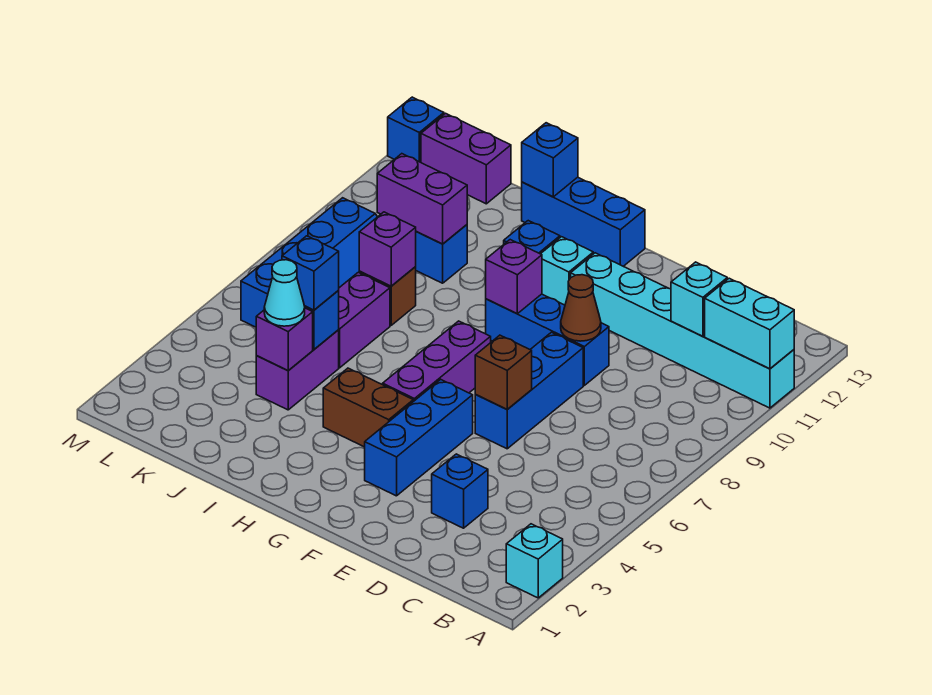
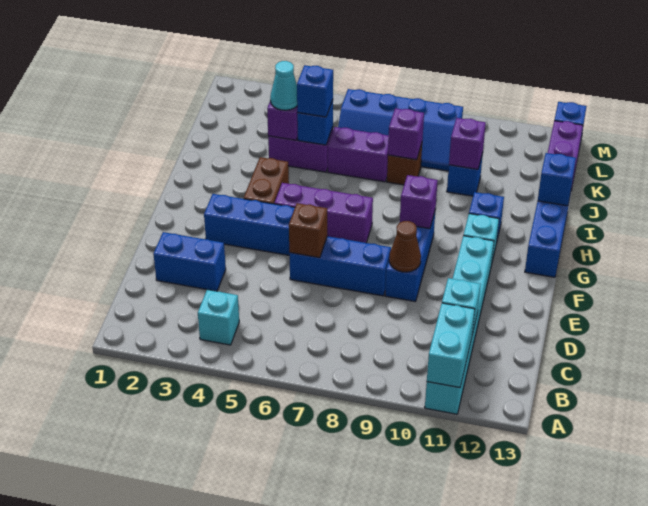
cyan 1x1 brick [506,524,563,598] -> cyan 1x1 brick moved to [198,290,239,345]
blue 1x1 brick [432,454,488,528] -> blue 1x2 brick [153,232,226,291]
purple 1x2 brick [377,154,467,244] -> purple 1x1 brick [449,118,486,169]

